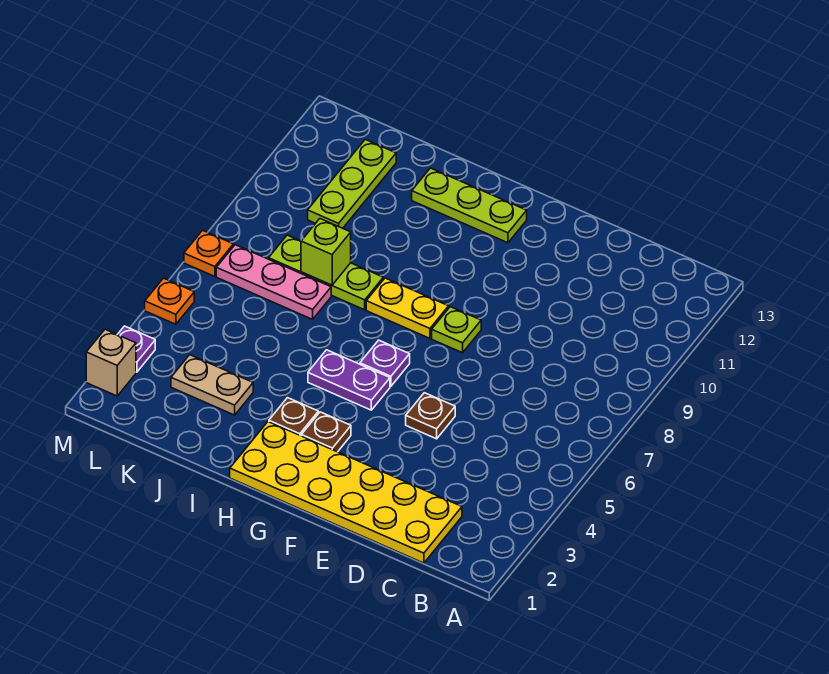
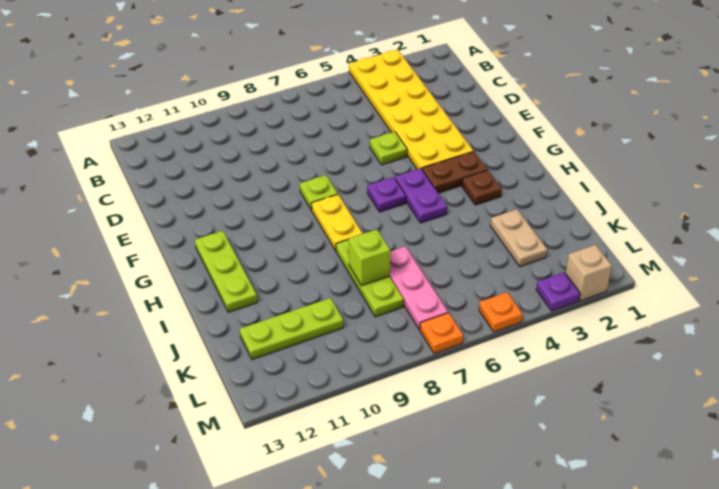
yellow 2x6 plate [230,422,462,563] -> yellow 2x6 plate moved to [349,50,473,169]
brown 1x1 plate [406,393,455,439] -> lime 1x1 plate [370,132,407,165]
brown 1x1 plate [301,412,351,452] -> brown 1x2 plate [422,152,487,193]

